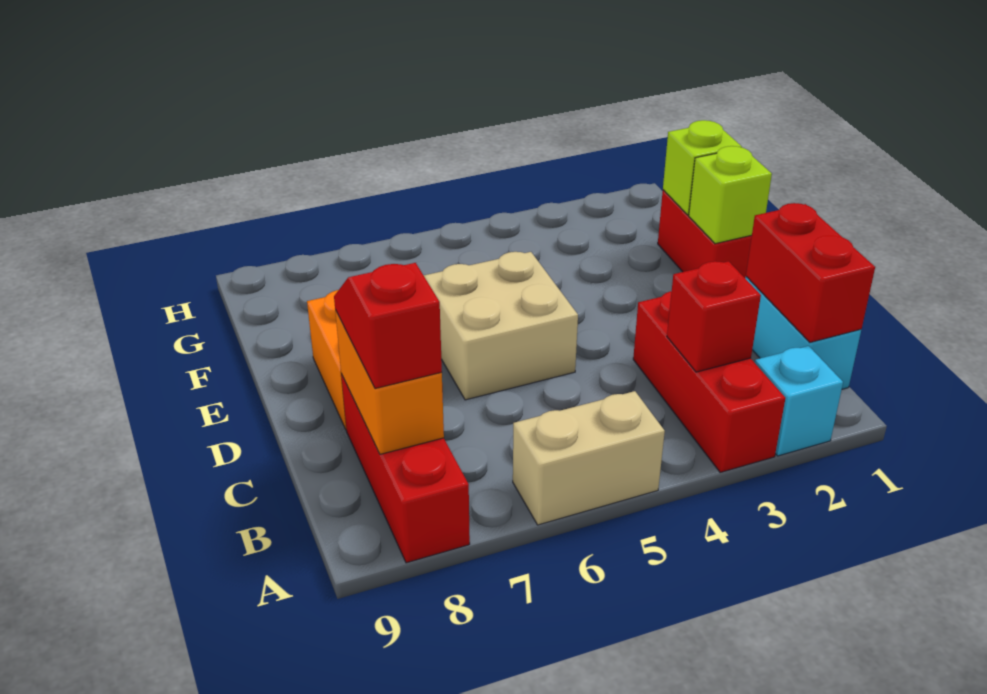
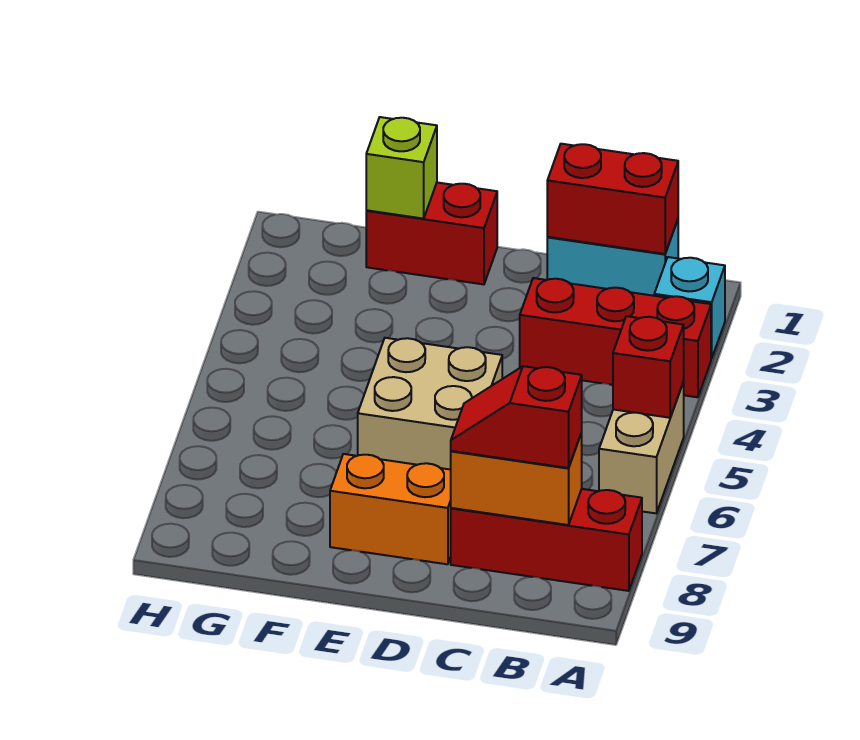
red 1x1 brick [667,261,761,372] -> red 1x1 brick moved to [613,316,684,418]
lime 1x1 brick [689,146,772,244] -> none

